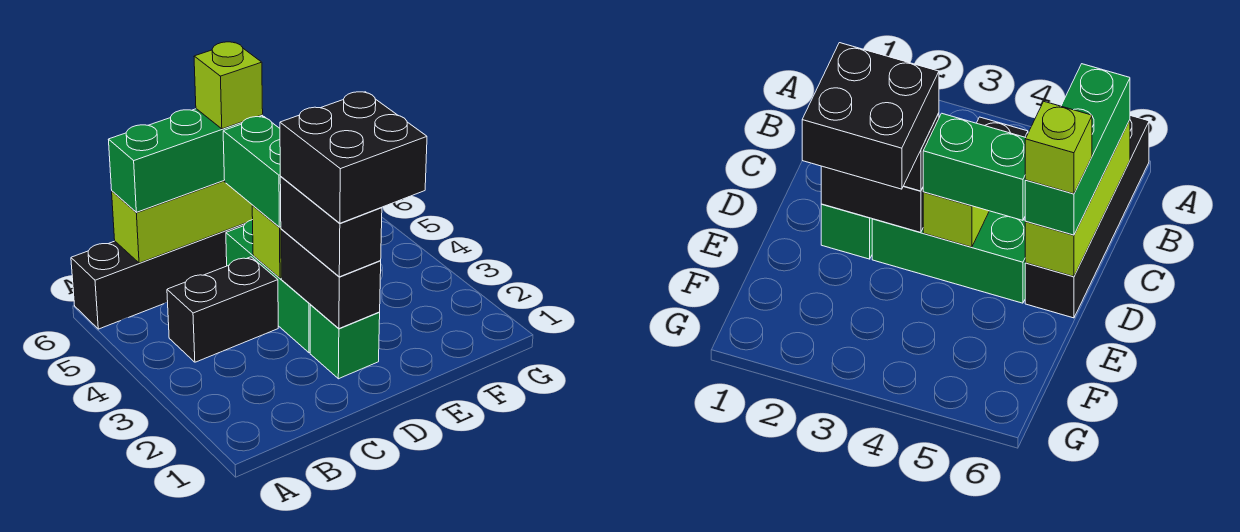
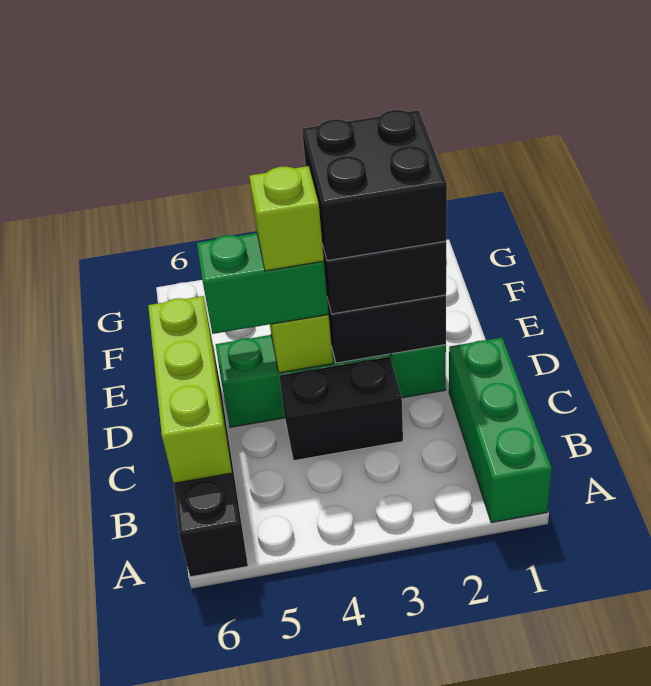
black 1x2 brick [167,257,278,362] -> black 1x2 brick turned to [279,357,403,461]
green 1x3 brick [108,109,263,212] -> green 1x3 brick moved to [449,338,552,523]
lime 1x1 brick [194,42,263,129] -> lime 1x1 brick moved to [249,166,324,271]

